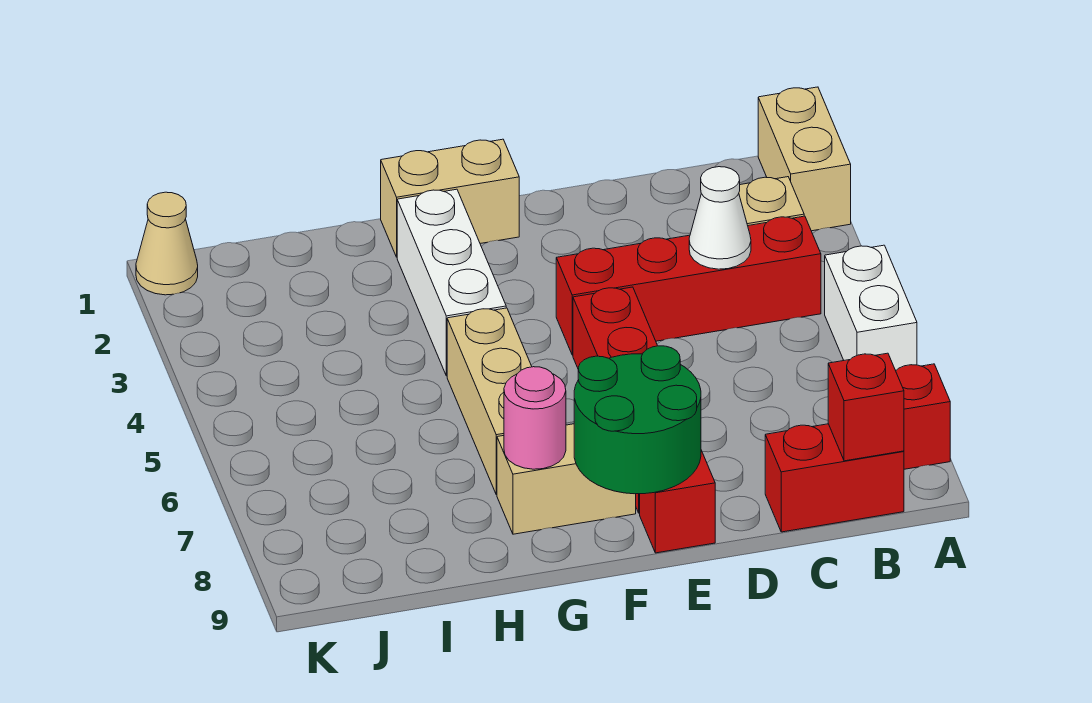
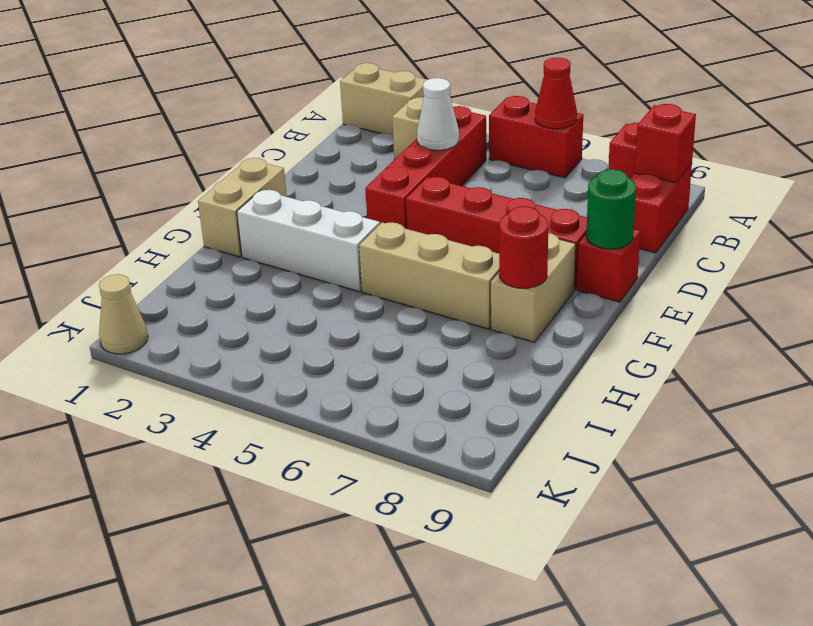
white 1x2 brick [825,245,917,370] -> red 1x2 brick [489,96,583,178]
none -> red 1x1 cone [535,58,577,129]
green 2x2 round brick [574,346,701,494] -> green 1x1 round brick [586,170,636,249]
pink 1x1 round brick [504,367,566,469] -> red 1x1 round brick [499,206,548,288]

